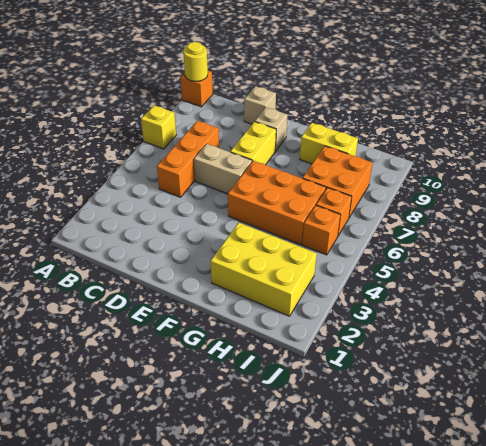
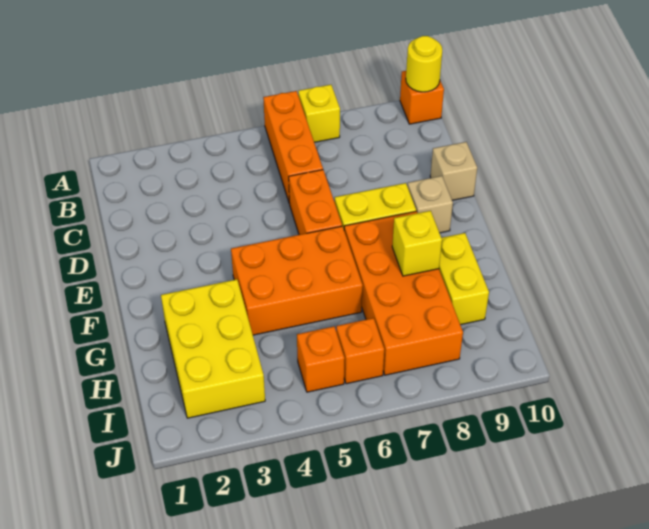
orange 1x3 brick [157,121,219,197] -> orange 1x3 brick turned to [263,91,323,202]
tan 1x2 brick [194,144,252,194] -> orange 1x2 brick [289,170,342,235]
orange 2x3 brick [228,161,326,245] -> orange 2x3 brick turned to [231,226,363,335]
none -> yellow 1x1 brick [392,211,442,276]
orange 2x2 brick [303,146,373,218] -> orange 2x4 brick [344,211,463,375]

